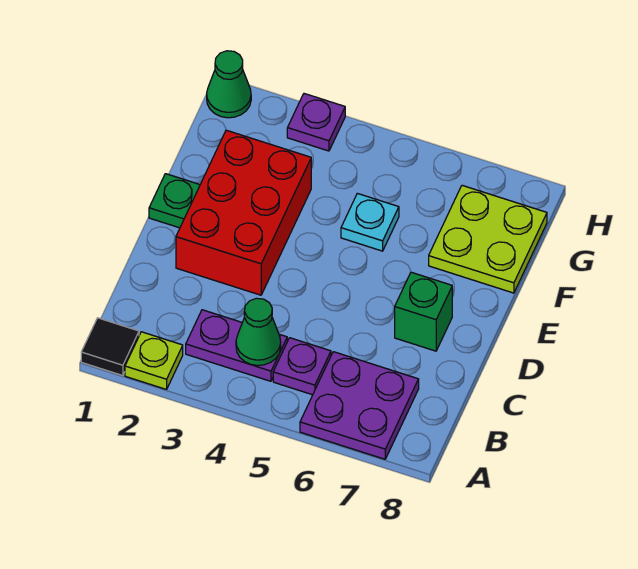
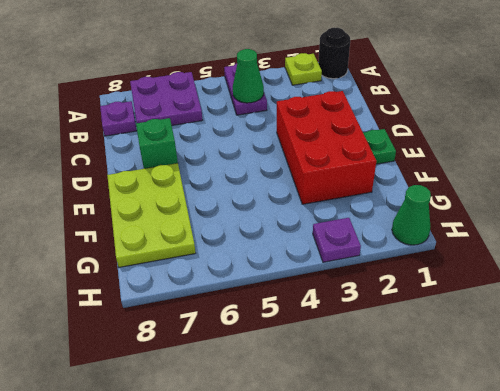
black 1x1 tile [81,318,139,376] -> black 1x1 round brick [318,28,350,79]
purple 1x2 plate [186,310,287,381] -> purple 1x2 plate turned to [224,64,267,115]
purple 1x1 plate [273,338,331,395] -> purple 1x1 plate moved to [100,101,136,136]
cyan 1x1 plate [341,193,399,251] -> none
lime 2x2 plate [429,185,547,293] -> lime 2x3 plate [107,163,196,267]

